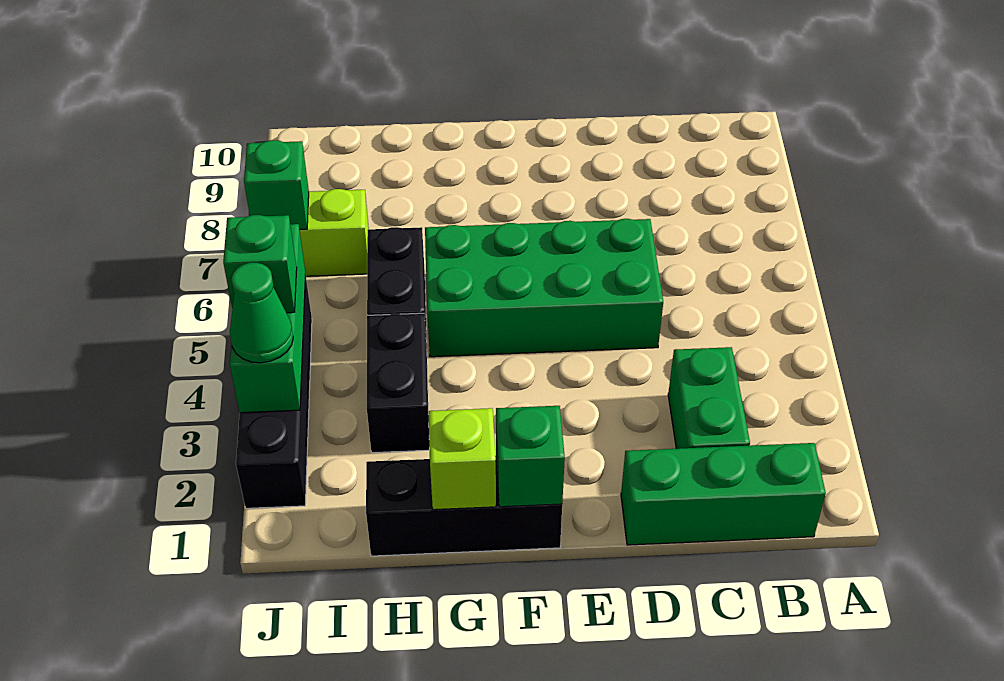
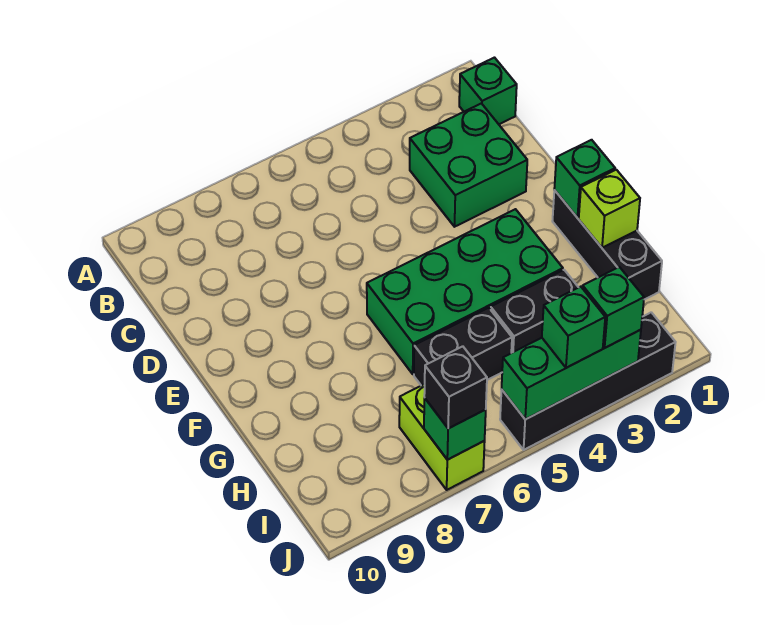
green 1x3 brick [621,443,826,545] -> green 1x1 brick [459,58,517,124]
green 1x2 brick [668,347,750,449] -> green 2x2 brick [410,103,527,227]
green 2x4 brick [425,219,663,357] -> green 2x4 brick turned to [367,209,563,374]
green 1x1 cone [230,263,293,363] -> green 1x1 brick [582,267,644,348]
none -> black 1x1 brick [424,346,487,428]

